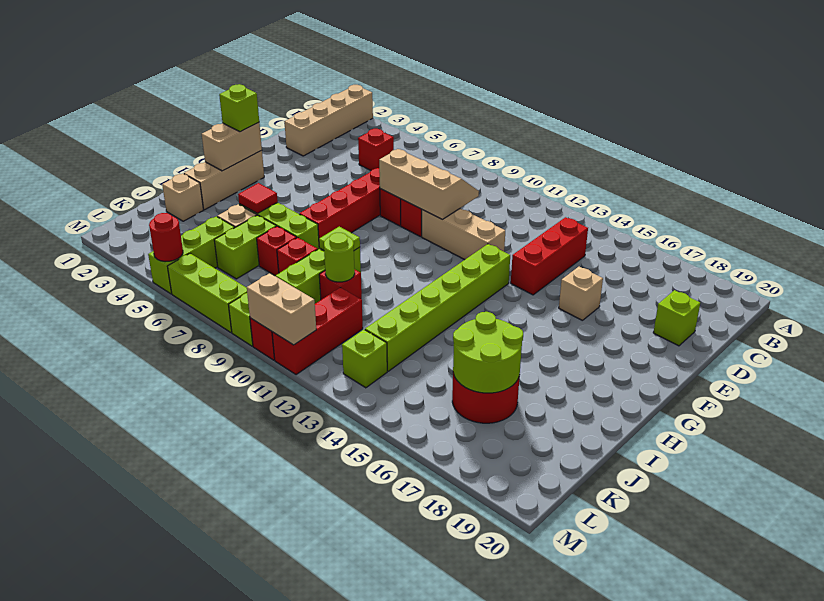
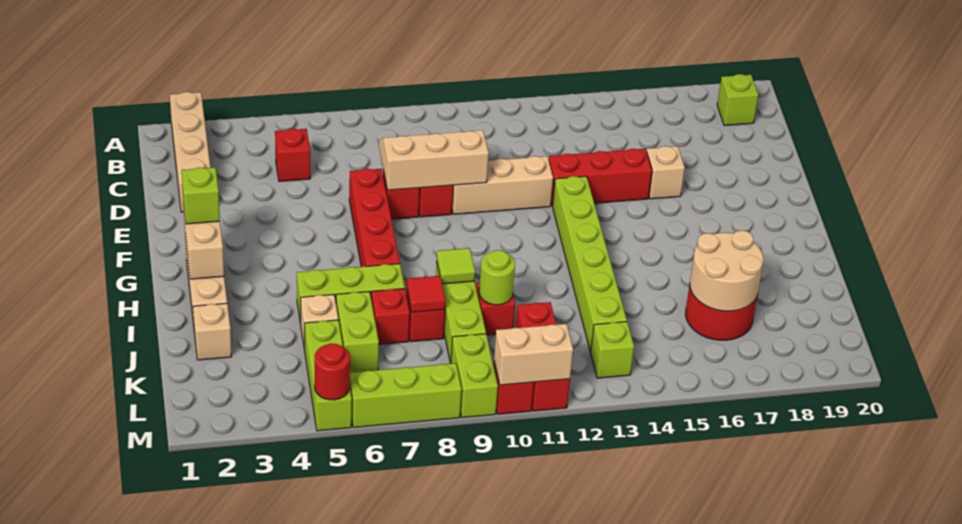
red 1x3 brick [511,217,588,295] -> red 1x3 brick turned to [549,149,652,206]
lime 1x1 brick [653,290,700,346] -> lime 1x1 brick moved to [717,74,758,126]
red 1x1 tile [238,183,278,213] -> red 1x1 tile moved to [407,276,446,312]
lime 2x2 round brick [453,312,523,393] -> tan 2x2 round brick [690,230,763,311]

